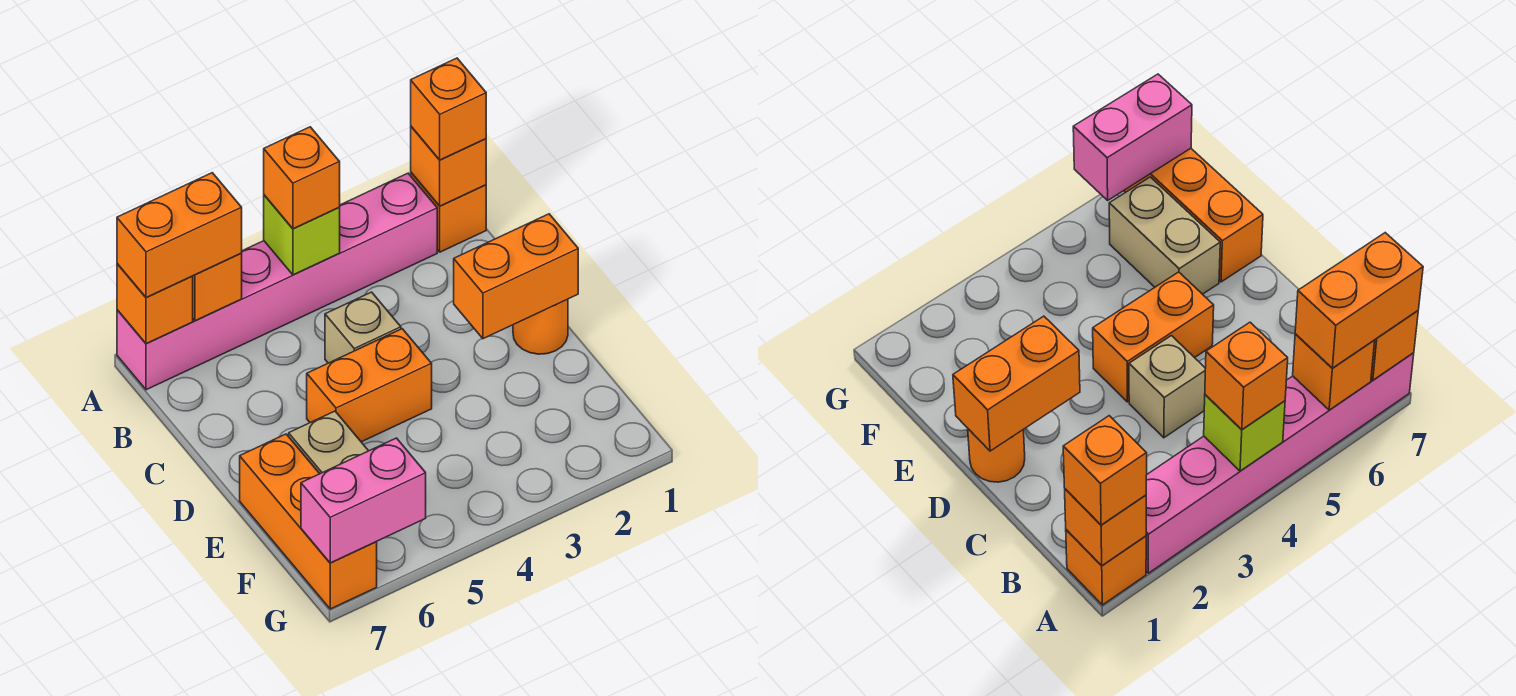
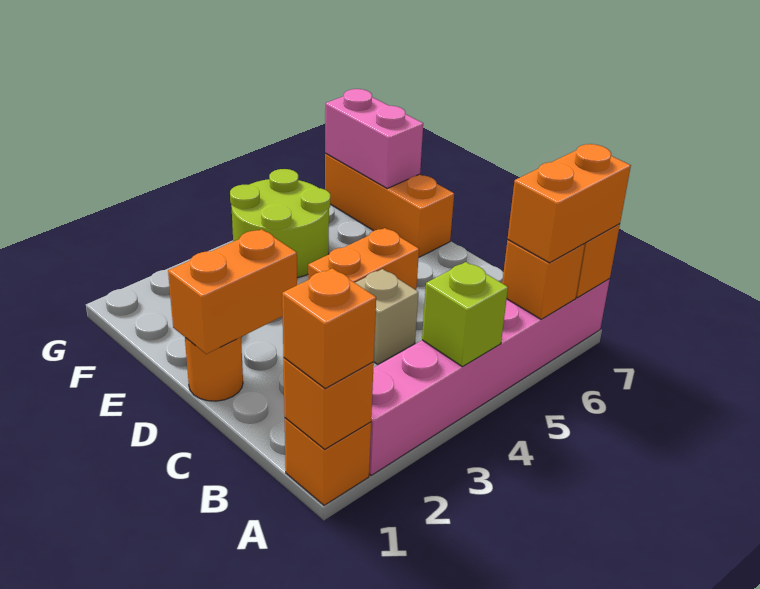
orange 1x1 brick [264,127,340,229] -> none
tan 1x2 brick [289,411,368,474] -> none
none -> lime 2x2 round brick [230,169,330,278]
pink 1x2 brick [301,438,426,563] -> pink 1x2 brick turned to [325,89,423,188]

